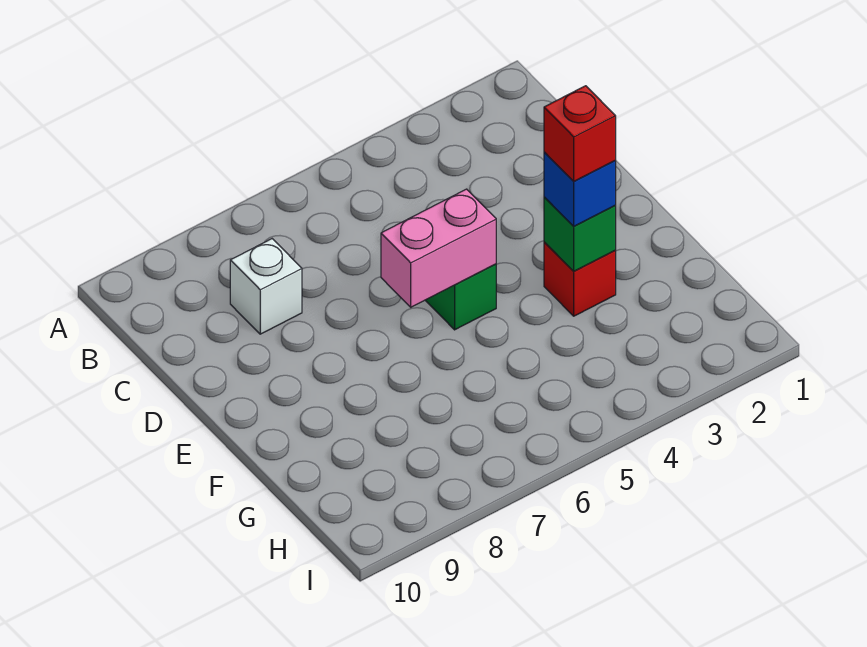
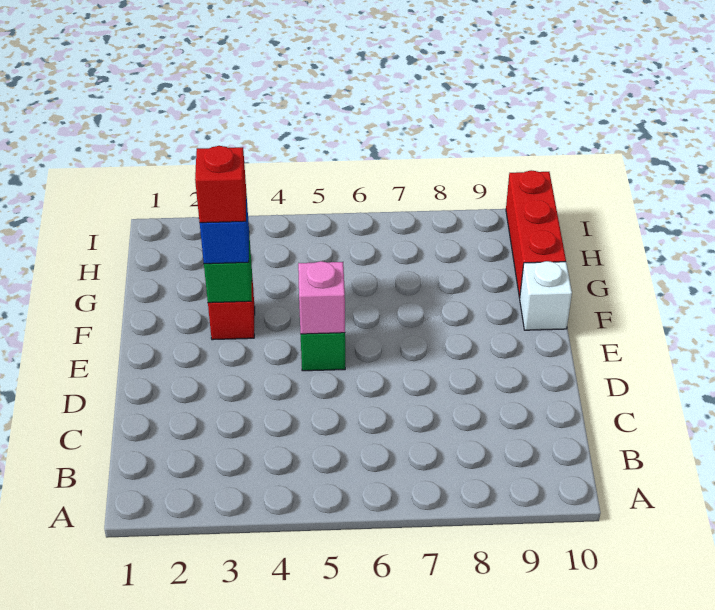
white 1x1 brick [230,239,302,334] -> white 1x1 brick moved to [520,261,572,330]
pink 1x2 brick [381,189,496,307] -> pink 1x1 brick [298,261,345,334]
none -> red 1x3 brick [506,170,566,298]

